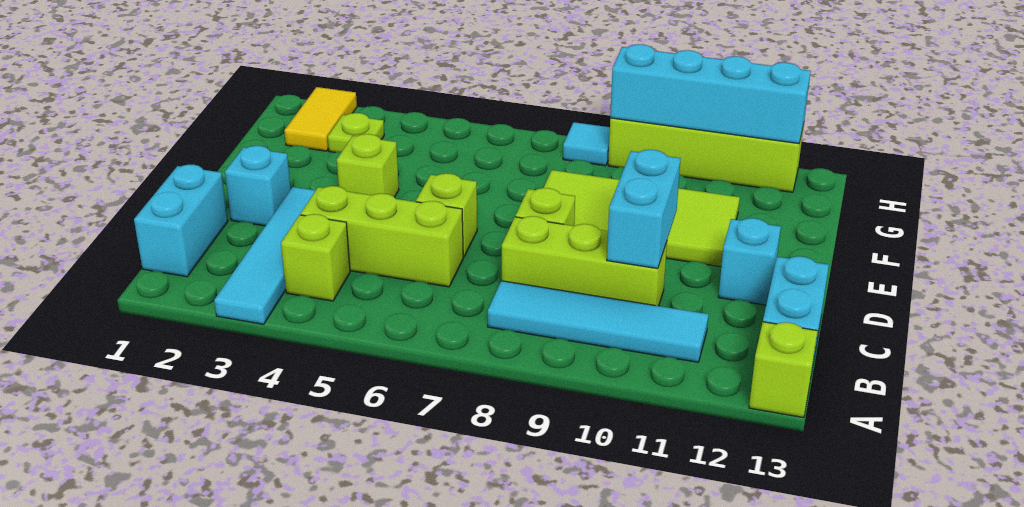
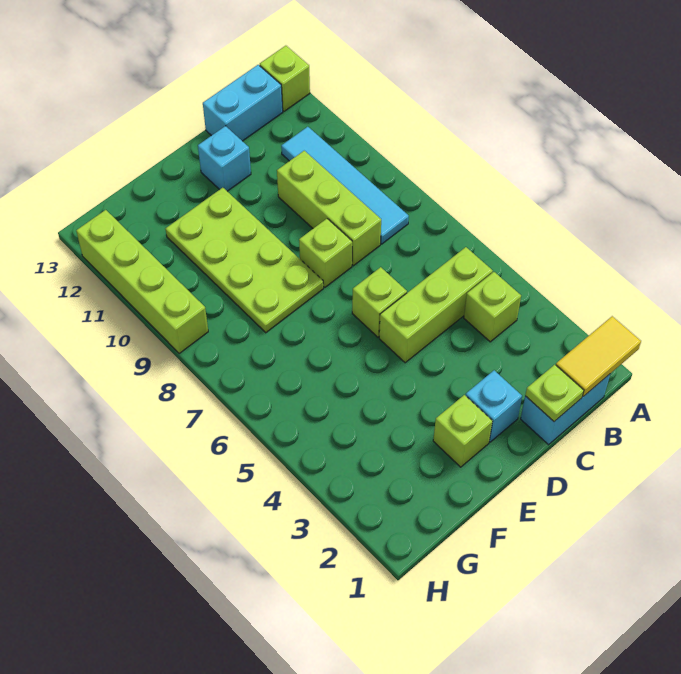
cyan 1x4 tile [214,187,316,324] -> none
lime 1x3 brick [301,186,463,287] -> lime 1x3 brick turned to [379,247,493,363]
cyan 1x2 brick [607,150,681,269] -> none
lime 1x1 brick [337,134,399,197] -> lime 1x1 brick moved to [433,395,493,467]
lime 2x4 tile [544,170,740,267] -> lime 2x4 plate [165,188,323,333]
yellow 1x2 tile [284,87,357,151] -> yellow 1x2 tile moved to [556,316,641,397]
lime 1x1 plate [328,113,384,153] -> lime 1x1 plate moved to [525,365,584,422]
cyan 1x1 tile [563,122,610,166] -> none
cyan 1x4 brick [610,44,811,144] -> none

